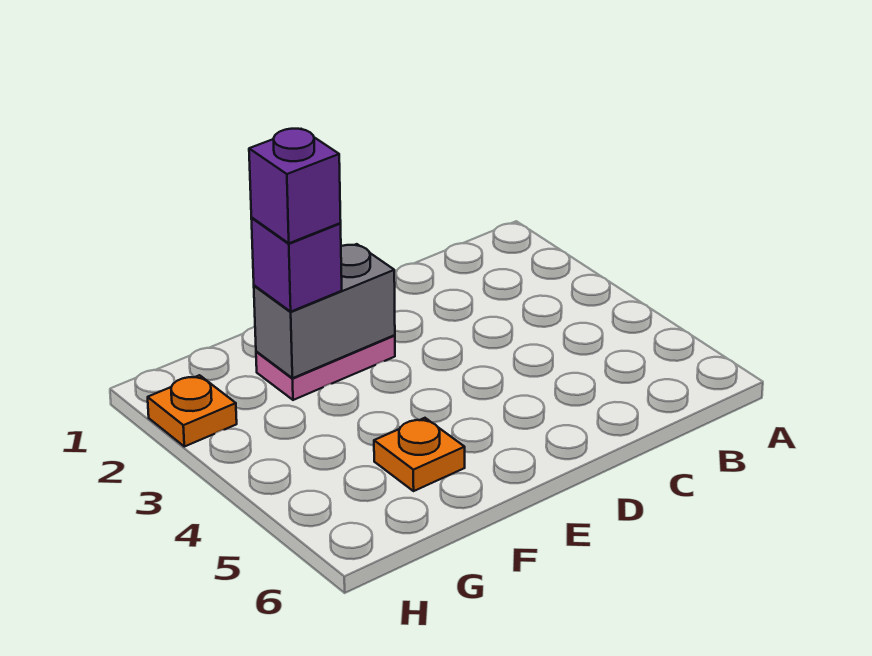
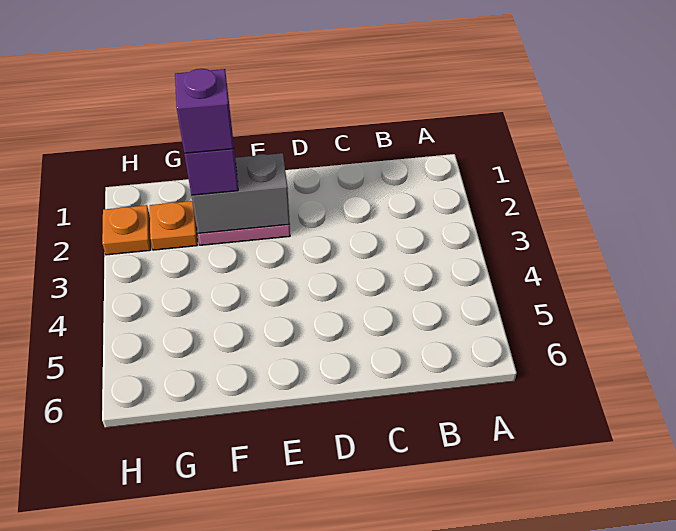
orange 1x1 plate [374,418,465,491] -> orange 1x1 plate moved to [150,201,197,250]

